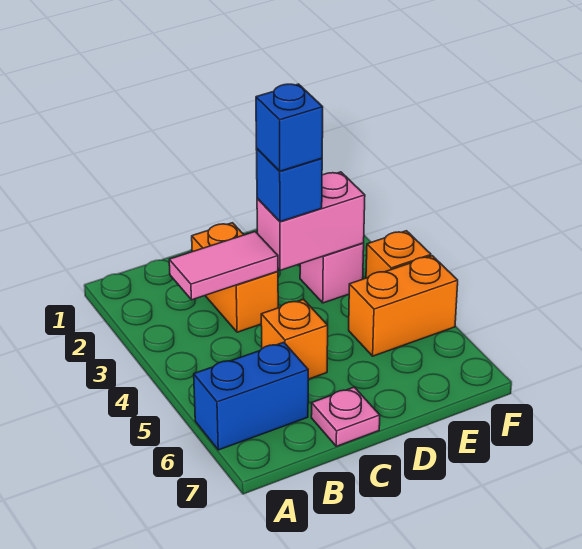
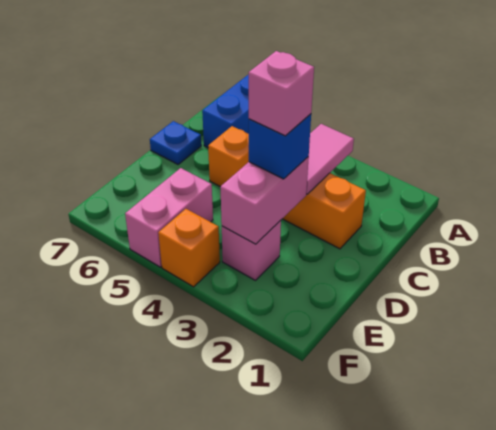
pink 1x1 plate [311,387,380,446] -> blue 1x1 plate [150,121,201,164]
blue 1x1 brick [256,84,323,171] -> pink 1x1 brick [249,51,314,136]
orange 1x2 brick [349,256,458,356] -> pink 1x2 brick [125,168,213,267]

